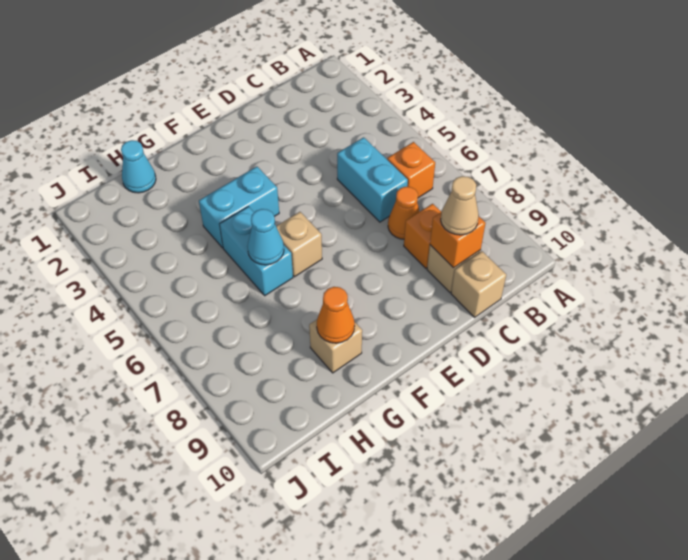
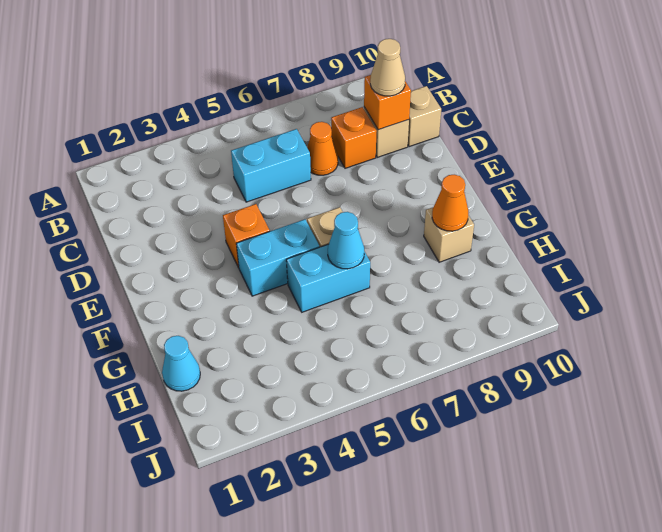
orange 1x1 brick [387,142,435,198] -> orange 1x1 brick moved to [223,204,270,268]
cyan 1x2 brick [199,167,279,248] -> cyan 1x2 brick turned to [236,219,319,296]

